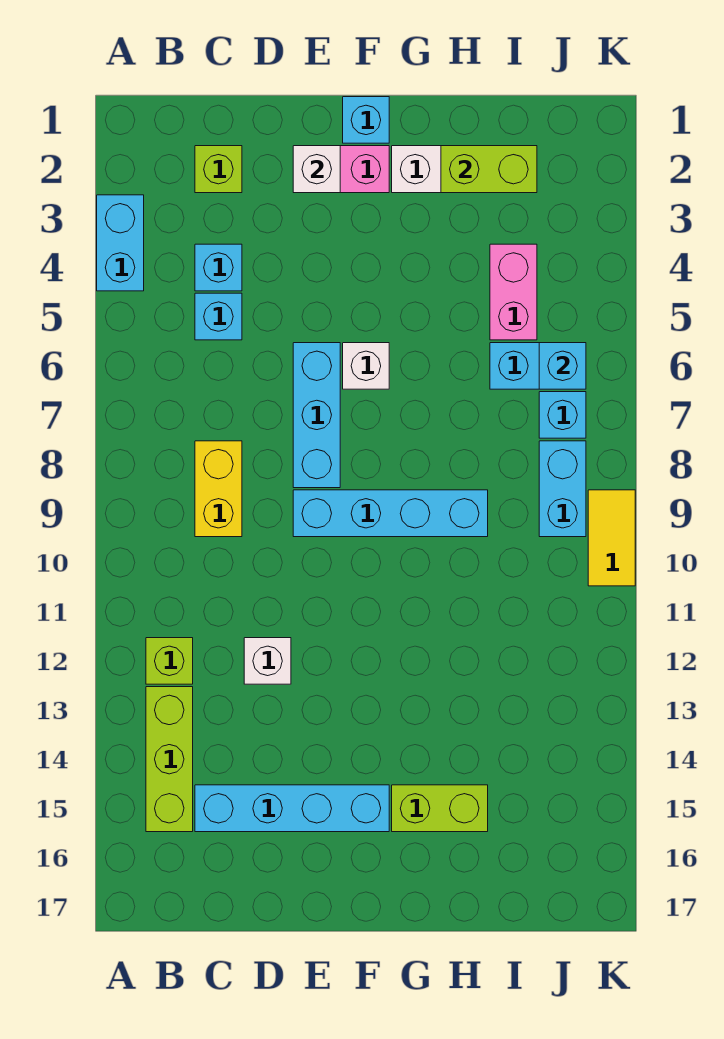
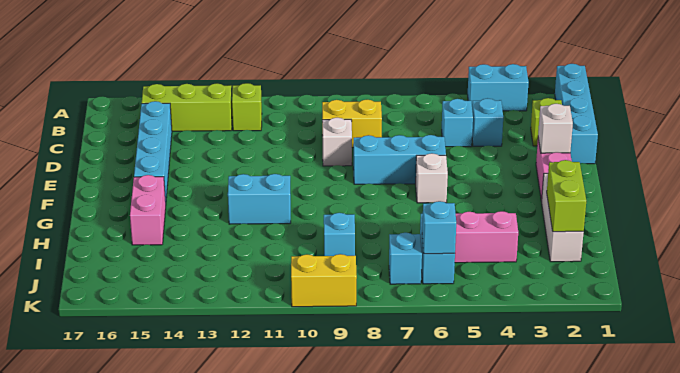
white 1x1 brick [244,638,291,684] -> white 1x1 brick moved to [322,118,352,166]
cyan 1x4 brick [293,490,488,537] -> cyan 1x4 brick moved to [555,64,598,164]
cyan 1x1 brick [343,97,389,143] -> cyan 1x1 brick moved to [324,213,355,256]
lime 1x2 brick [392,785,488,832] -> pink 1x2 brick [130,175,166,245]
cyan 1x2 brick [539,441,586,537] -> cyan 1x2 brick moved to [228,174,291,224]
yellow 1x2 tile [588,490,635,586] -> yellow 1x2 brick [291,254,357,307]

